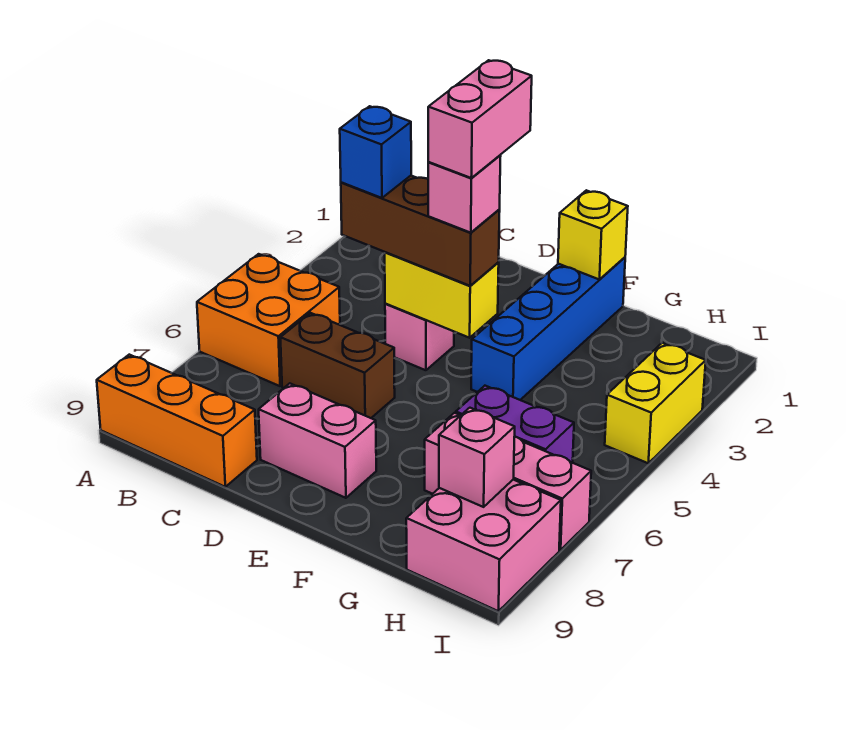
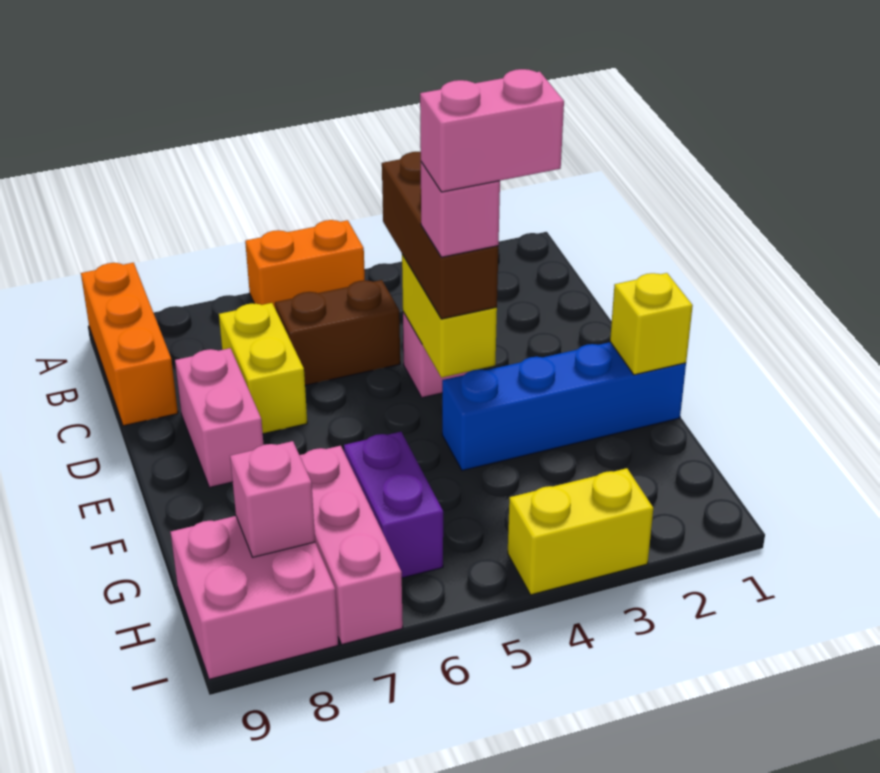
orange 2x2 brick [197,254,340,386] -> orange 1x2 brick [245,220,365,307]
blue 1x1 brick [340,106,411,198] -> none
brown 1x2 brick [280,313,395,418] -> brown 1x2 brick turned to [275,280,400,385]
none -> yellow 1x2 brick [219,303,307,434]

